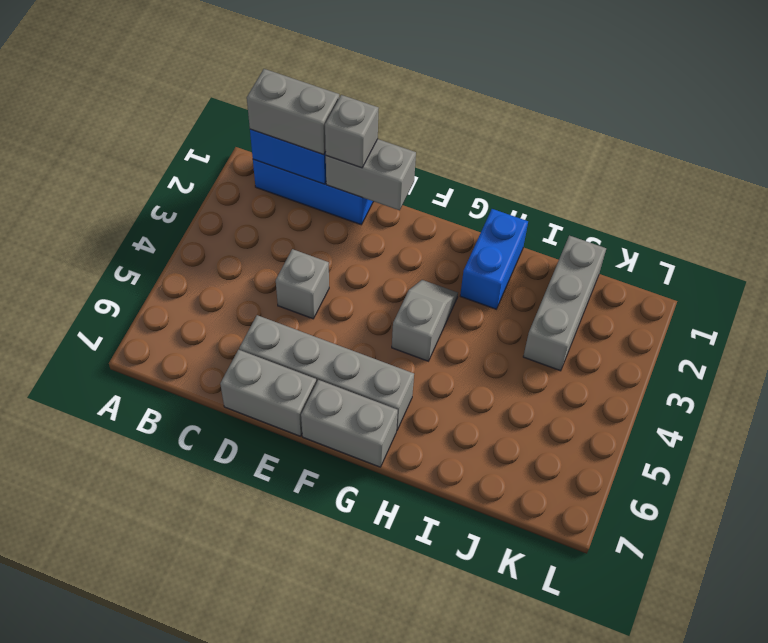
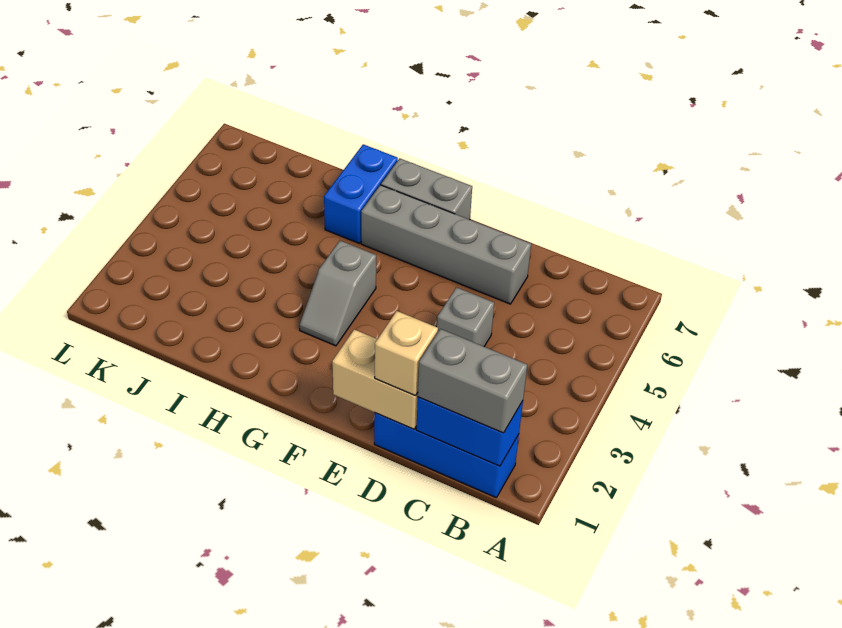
grey 1x2 brick [326,139,416,211] -> tan 1x2 brick [332,330,418,429]
grey 1x1 brick [325,95,379,168] -> tan 1x1 brick [375,311,438,396]
grey 1x2 brick [220,350,316,436] -> none
blue 1x2 brick [460,209,528,309] -> blue 1x2 brick moved to [324,144,398,243]
grey 1x3 brick [523,236,606,371] -> none

